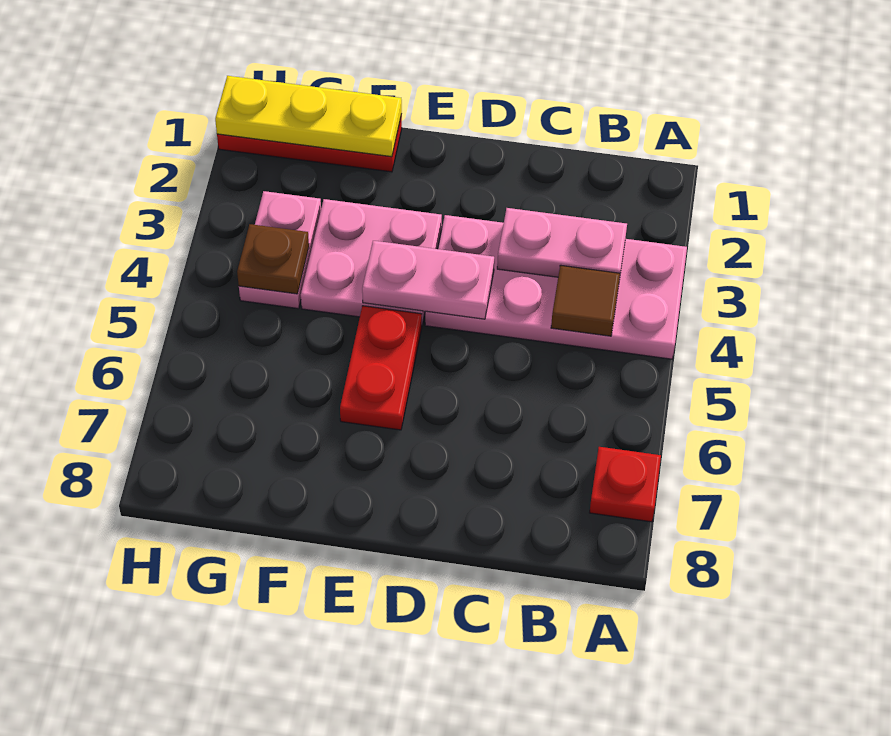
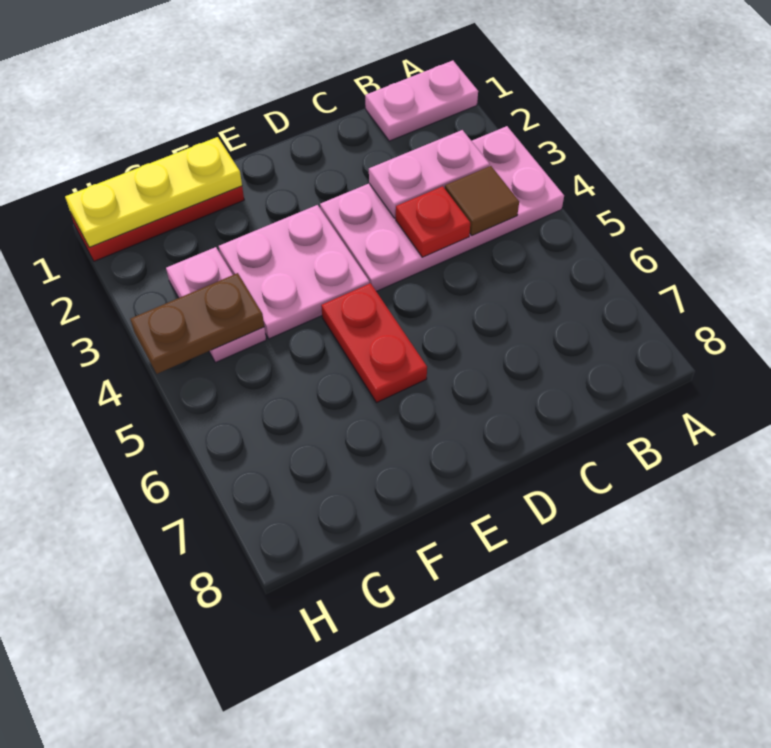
red 1x1 plate [590,447,661,522] -> red 1x1 plate moved to [396,186,470,257]
pink 1x2 plate [362,241,494,319] -> pink 1x2 plate moved to [365,61,478,141]
brown 1x1 plate [237,224,309,294] -> brown 1x2 plate [130,273,264,374]

